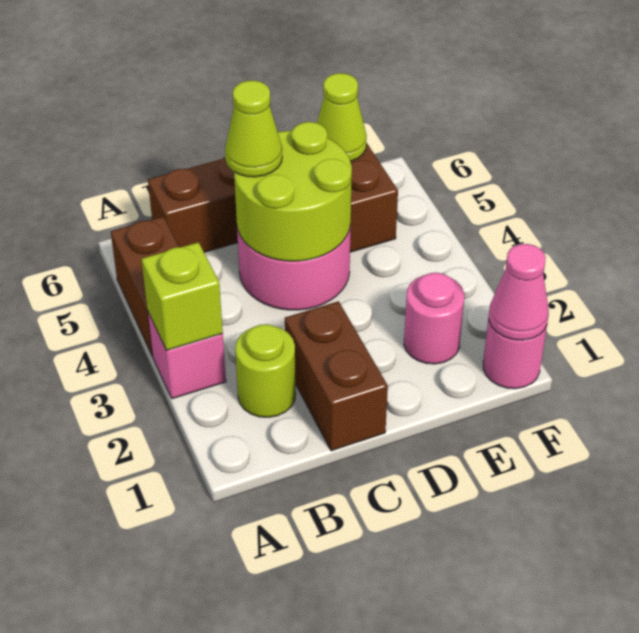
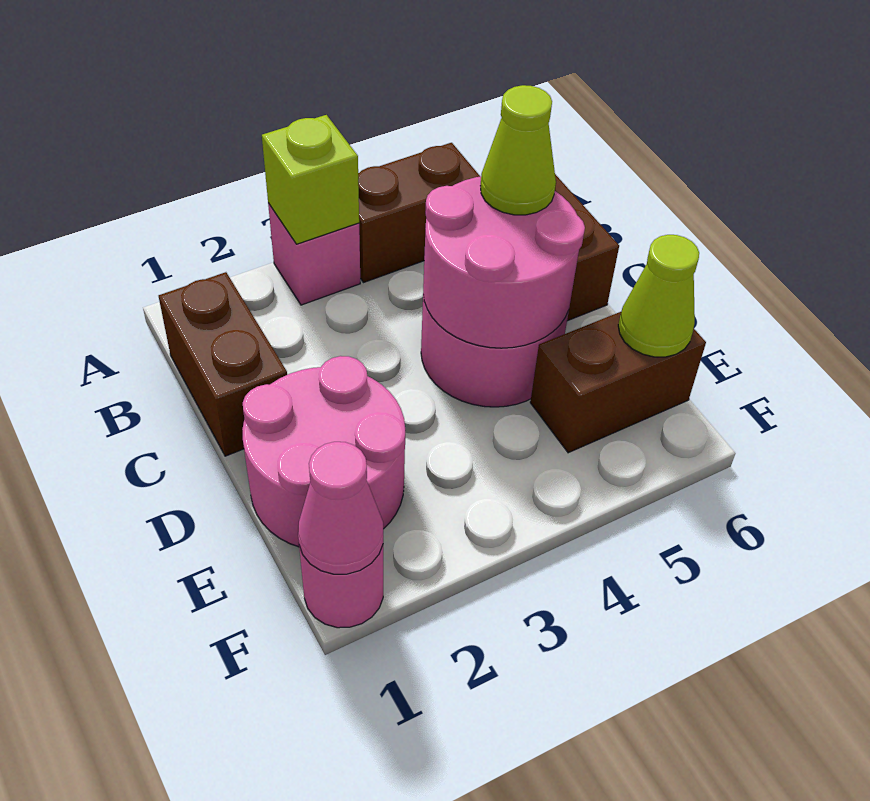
lime 1x1 round brick [235,324,296,417] -> none
brown 1x2 brick [285,301,388,451] -> brown 1x2 brick turned to [159,272,287,456]
lime 2x2 round brick [234,122,352,261] -> pink 2x2 round brick [423,176,585,348]
pink 1x1 round brick [404,273,464,364] -> pink 2x2 round brick [242,356,405,547]

